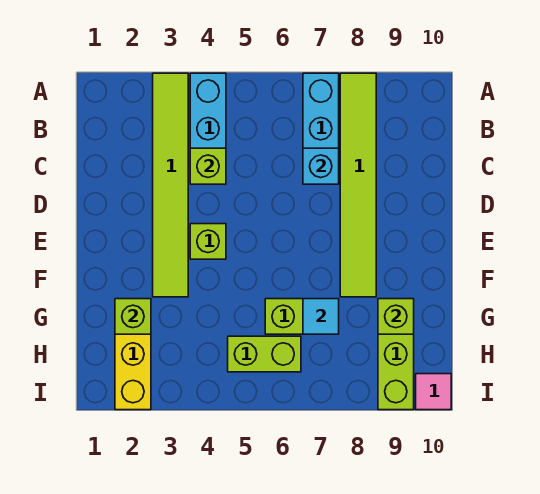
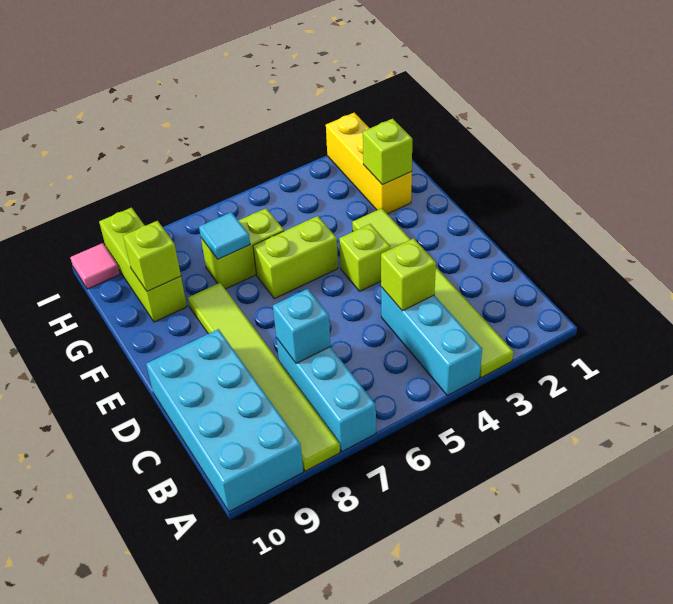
none -> cyan 2x4 brick [146,329,303,512]
lime 1x2 brick [228,336,301,372] -> lime 1x2 brick moved to [253,216,338,299]

